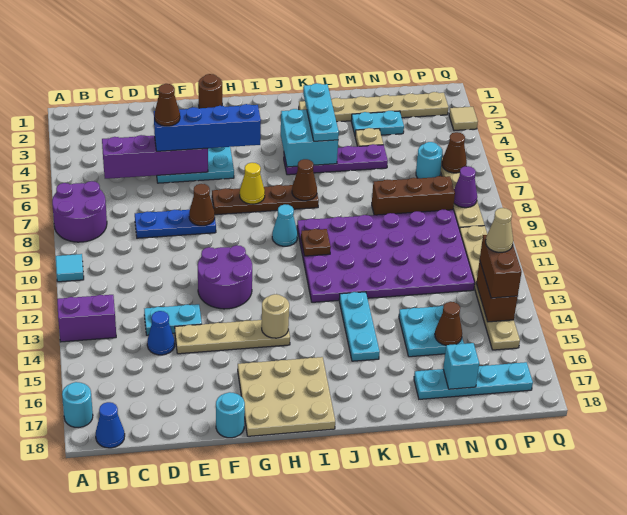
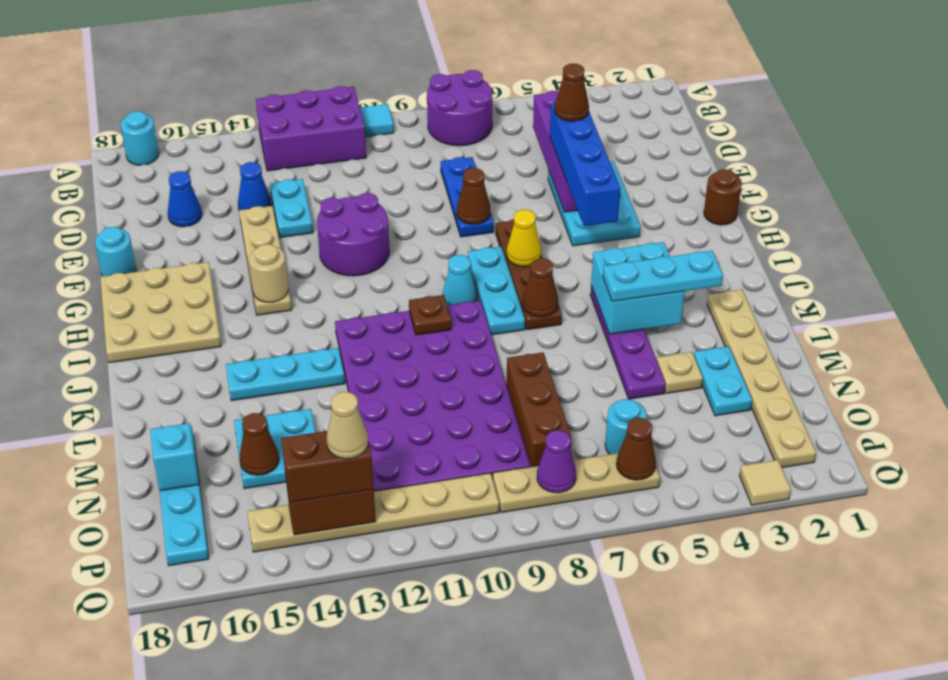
purple 1x2 brick [57,295,116,342] -> purple 2x3 brick [256,86,366,171]
blue 1x1 cone [96,402,125,448] -> blue 1x1 cone moved to [168,171,202,227]
none -> cyan 1x3 plate [468,247,525,335]

